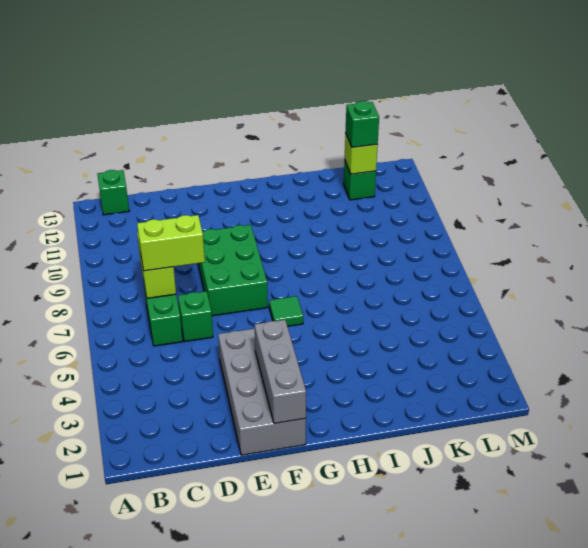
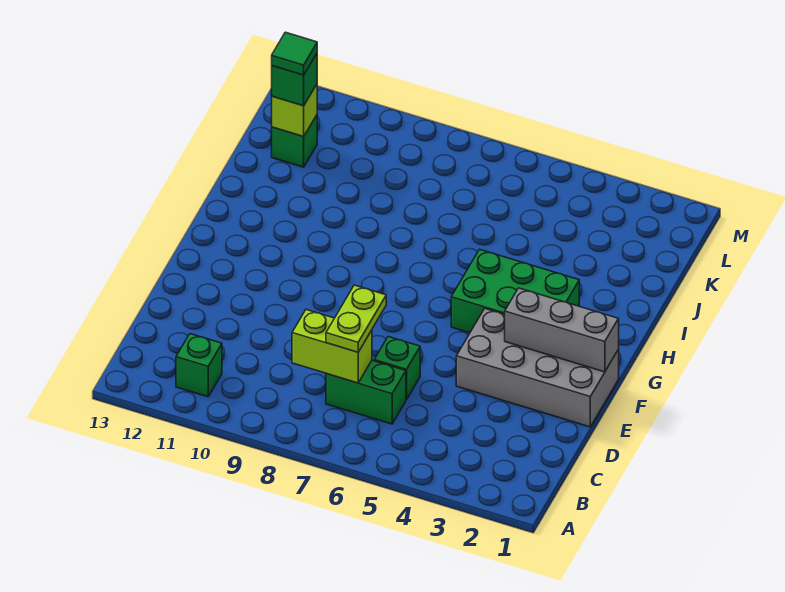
green 1x1 brick [97,170,129,215] -> green 1x1 brick moved to [176,334,222,397]
lime 1x2 brick [137,215,205,271] -> lime 1x2 plate [326,285,386,352]
green 2x3 brick [198,225,268,316] -> green 2x3 brick moved to [451,249,579,333]
green 1x1 tile [269,296,303,326] -> green 1x1 tile moved to [272,32,317,75]

